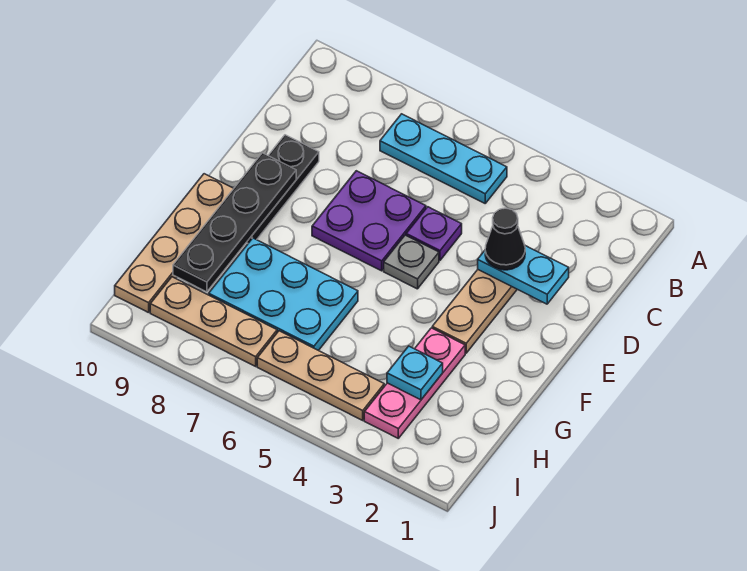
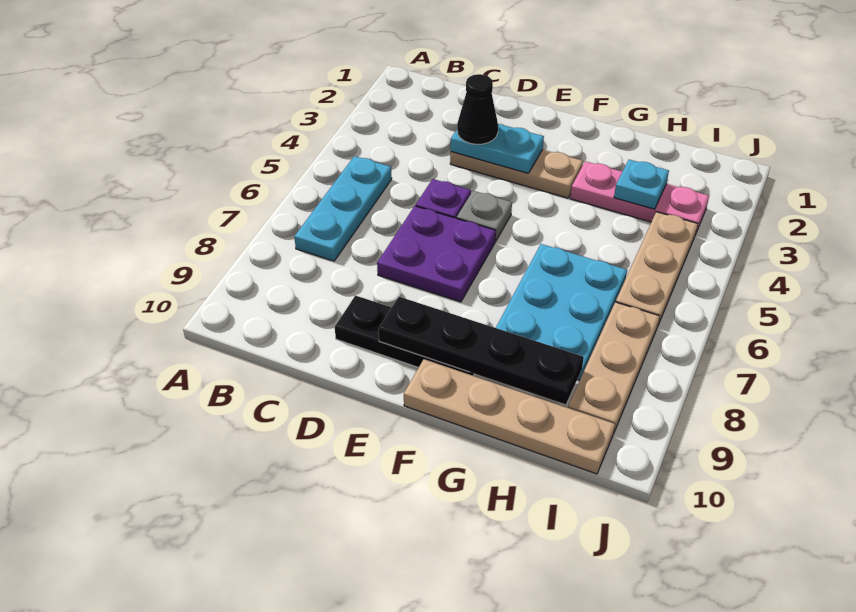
cyan 1x2 plate [478,246,569,304] -> cyan 1x2 plate turned to [451,124,544,173]

